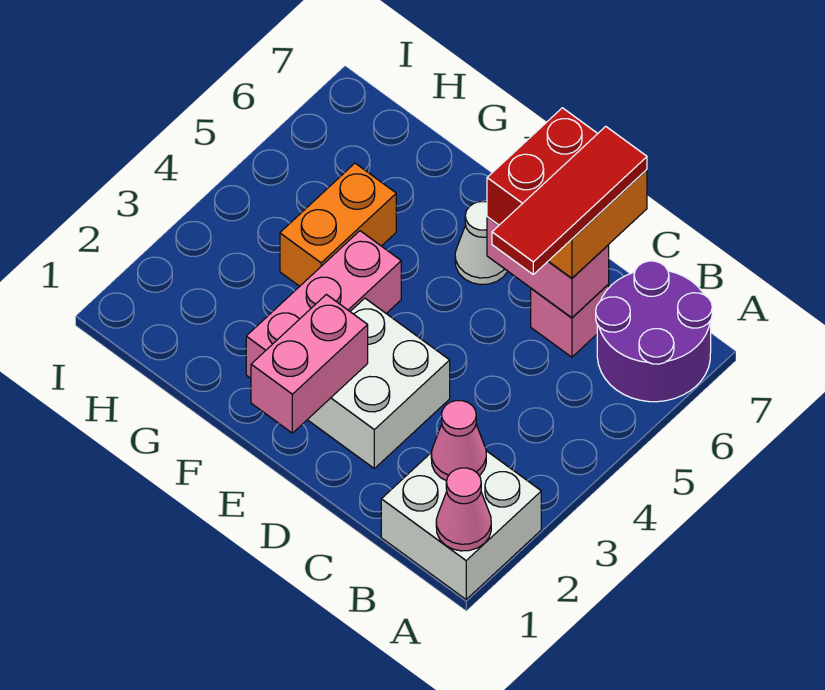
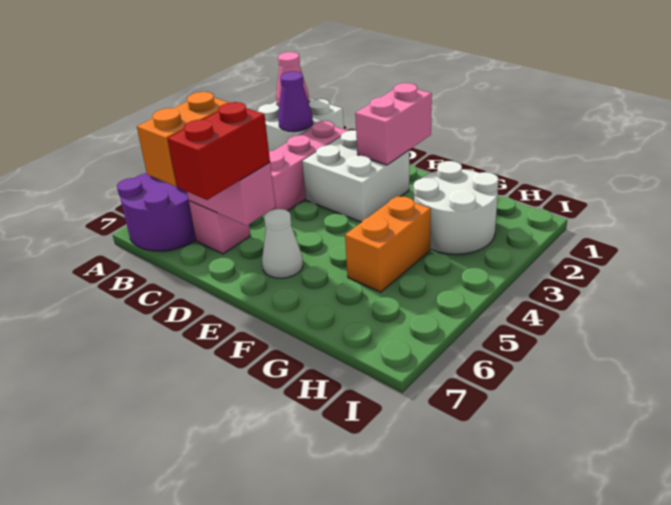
pink 1x1 cone [431,400,486,481] -> purple 1x1 cone [278,72,313,132]
red 1x3 tile [492,126,647,274] -> none
pink 1x3 brick [246,231,401,378] -> pink 1x3 brick moved to [269,121,348,211]
none -> white 2x2 round brick [414,161,498,254]

